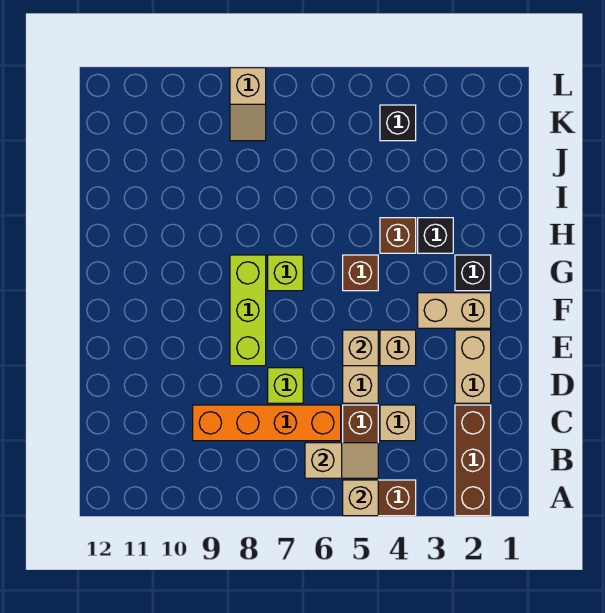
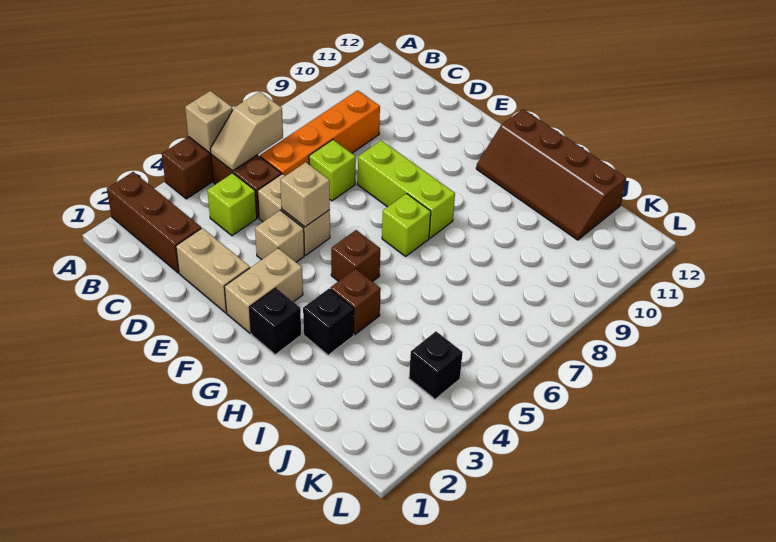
tan 1x1 brick [380,405,416,441] -> lime 1x1 brick [207,173,257,236]
none -> brown 2x4 slope [476,109,626,240]
tan 1x2 slope [230,68,266,141] -> none

